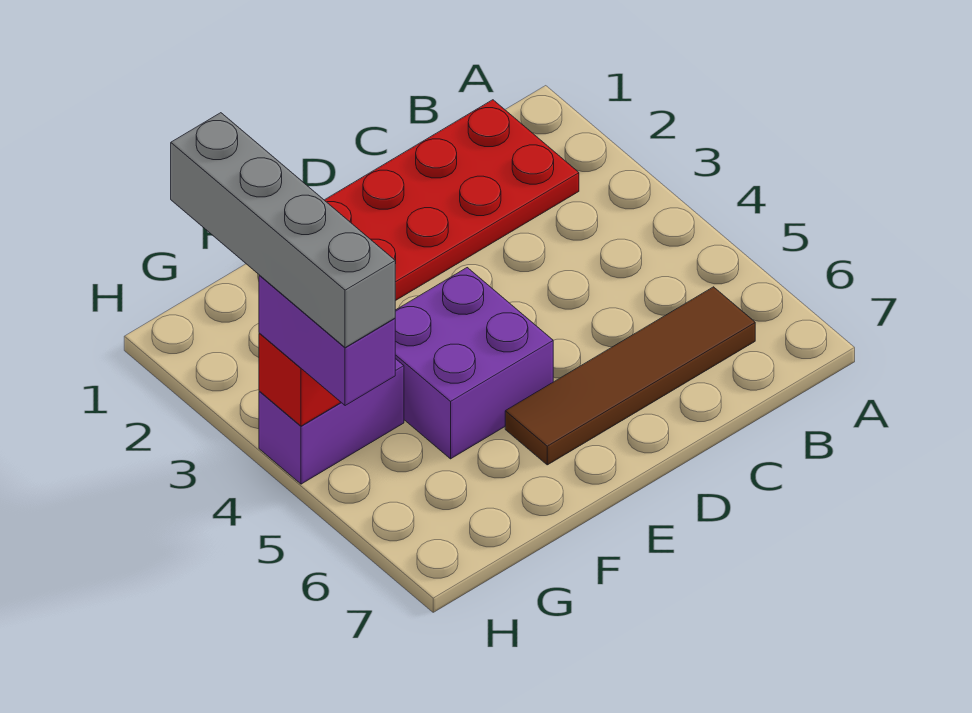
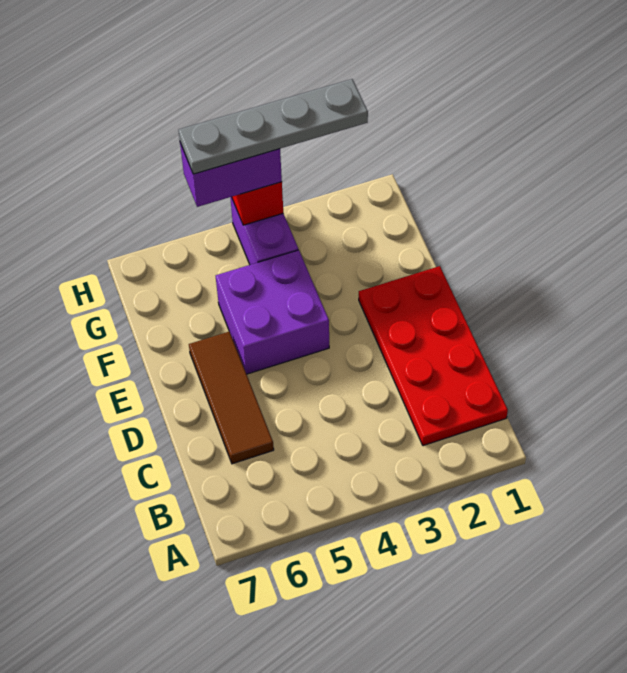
brown 1x4 tile [505,287,755,465] -> brown 1x3 tile [189,331,274,464]
grey 1x4 brick [171,113,395,348] -> grey 1x4 plate [178,79,368,174]

